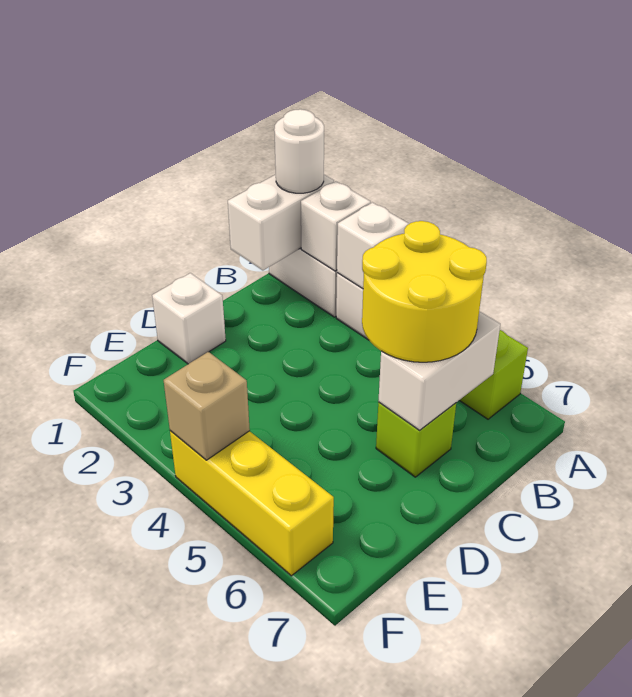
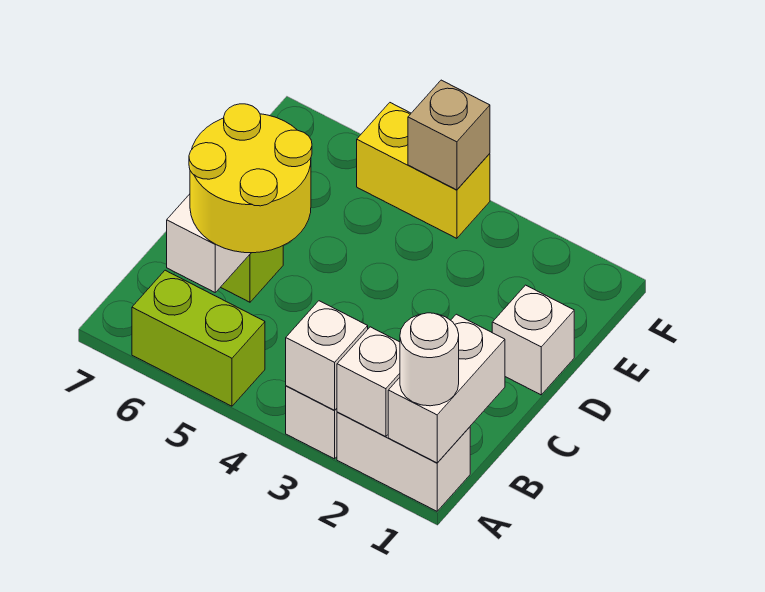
yellow 1x3 brick [170,431,334,576] -> yellow 1x2 brick [357,103,490,238]

